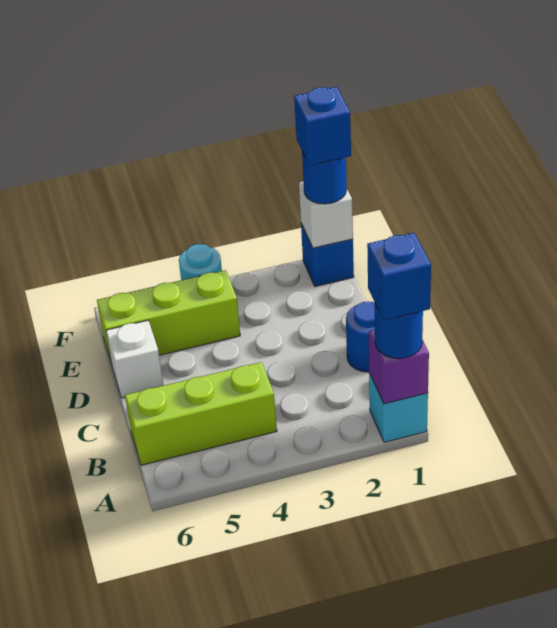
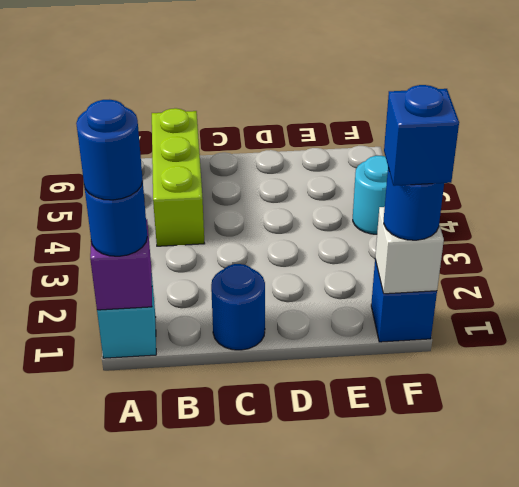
blue 1x1 brick [367,233,431,320] -> blue 1x1 round brick [76,100,143,200]
white 1x1 brick [106,320,164,398] -> none
lime 1x3 brick [97,270,240,364] -> none

